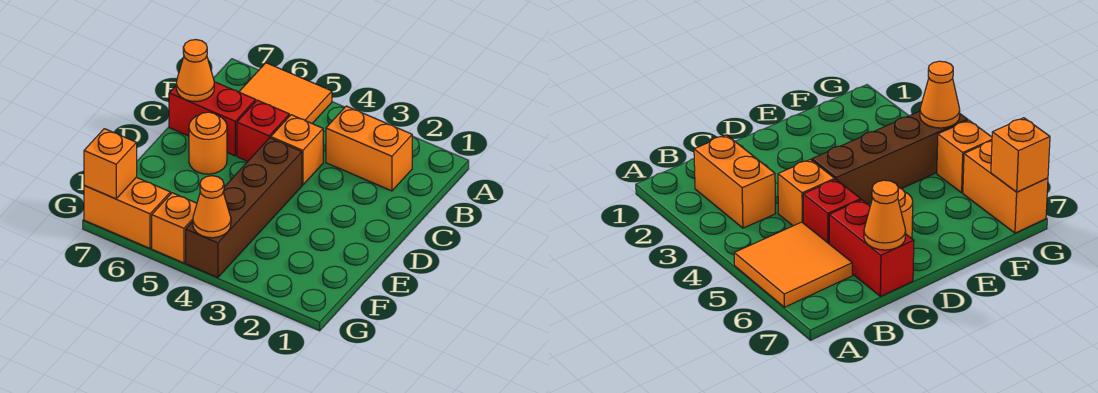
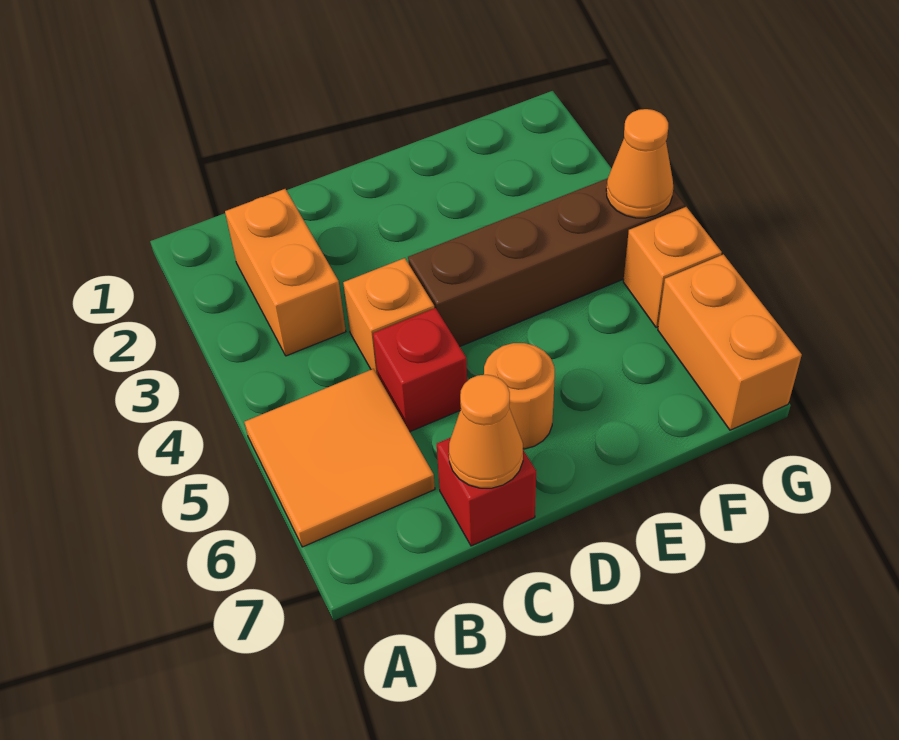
red 1x2 brick [169,82,256,156] -> red 1x1 brick [437,438,536,546]
orange 1x1 brick [84,129,137,199] -> none

